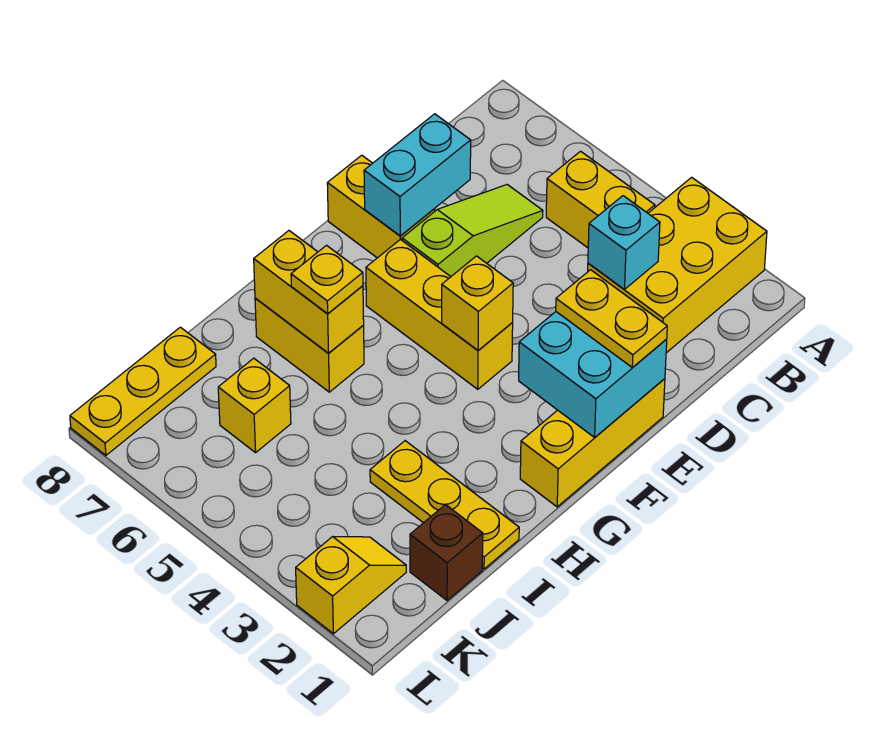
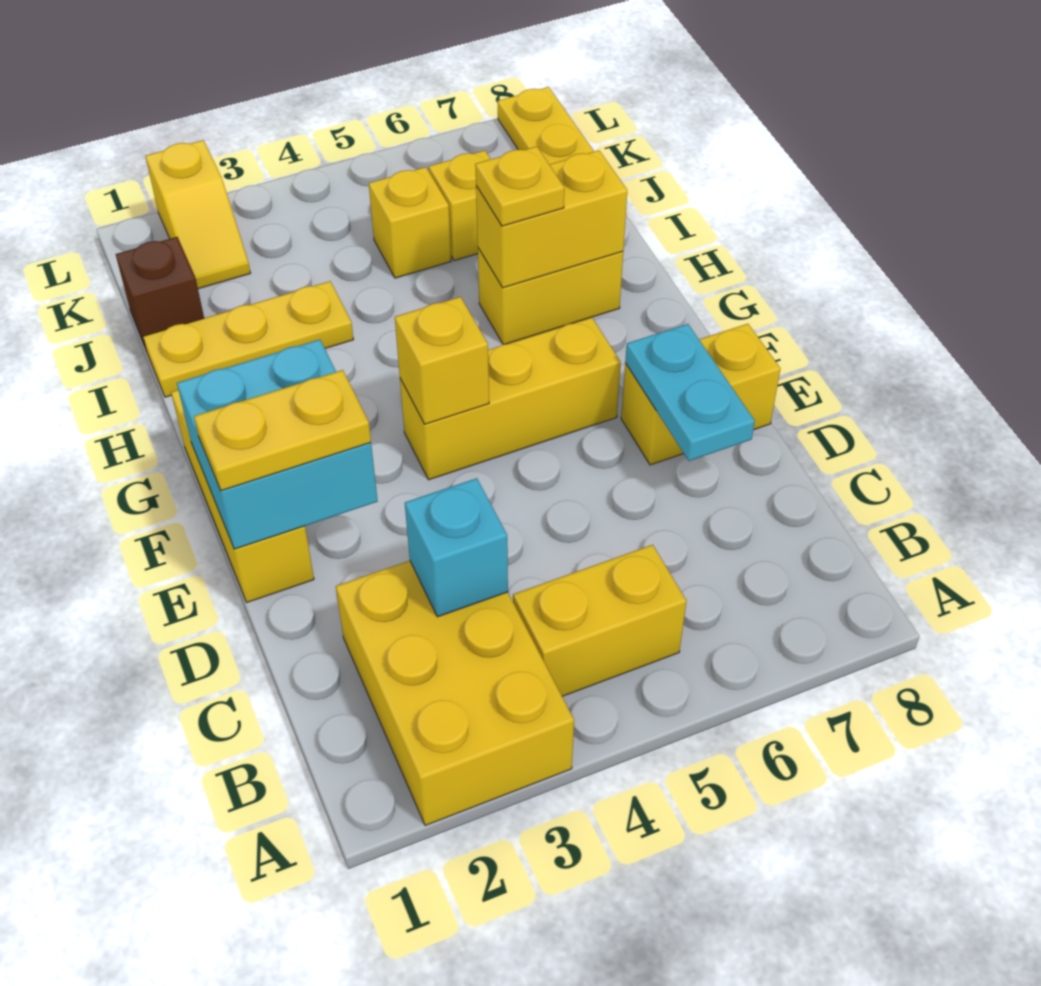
lime 1x3 slope [402,185,543,276] -> none
cyan 1x2 brick [364,114,471,236] -> cyan 1x2 plate [625,324,755,461]
none -> yellow 1x1 brick [369,167,451,278]

